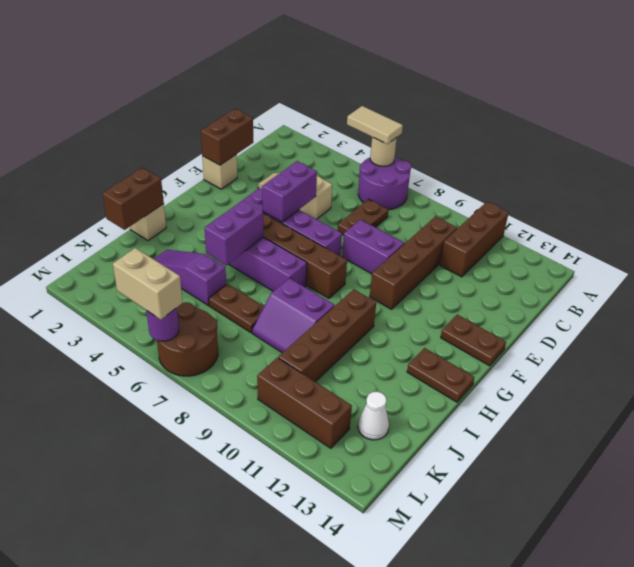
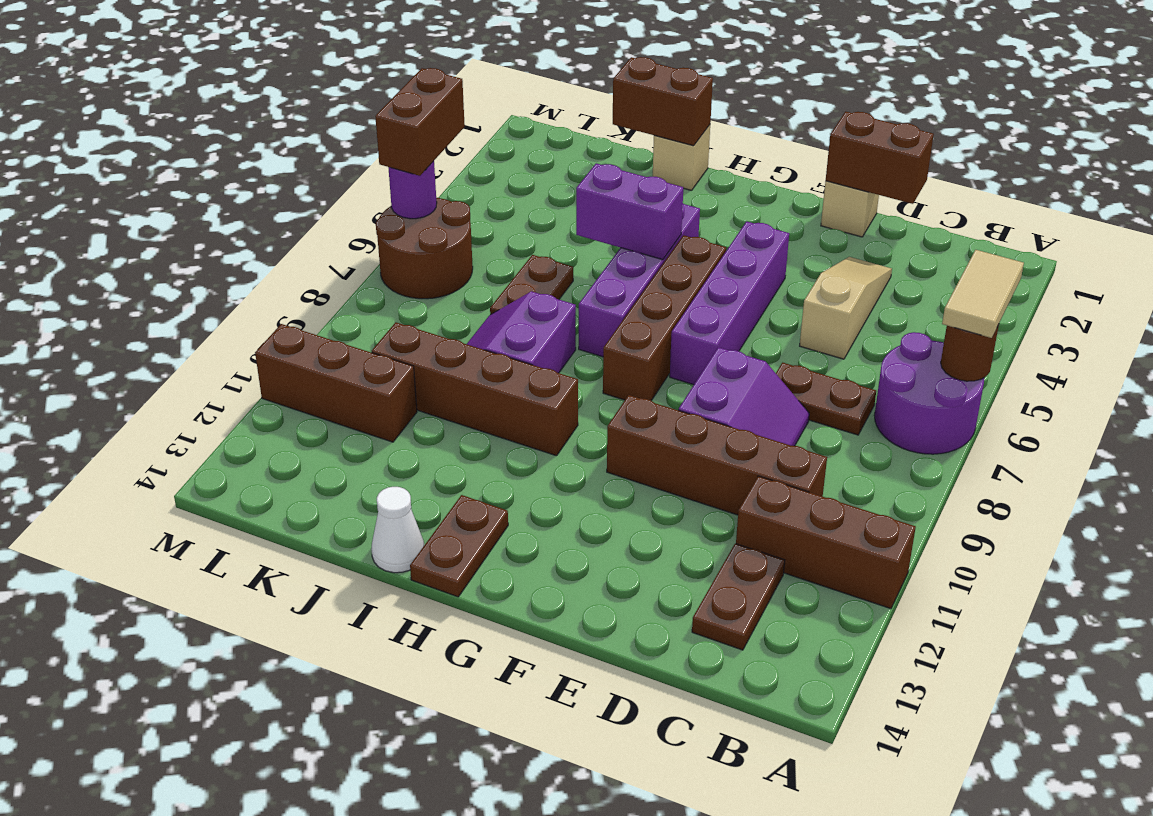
tan 1x1 round brick [370,137,397,166] -> brown 1x1 round brick [941,324,999,381]
purple 1x2 brick [262,161,317,222] -> none
brown 1x2 plate [441,315,506,366] -> brown 1x2 plate moved to [692,544,785,650]
purple 1x3 slope [154,250,226,305] -> none
white 1x1 cone [358,392,389,440] -> white 1x1 cone moved to [371,487,424,573]
brown 1x3 brick [257,358,352,448] -> brown 1x3 brick turned to [255,324,417,442]
tan 1x2 brick [113,248,183,320] -> brown 1x2 brick [375,68,465,176]

